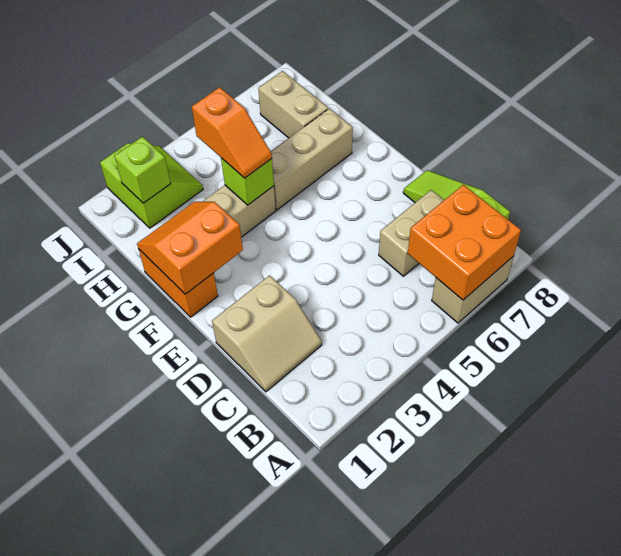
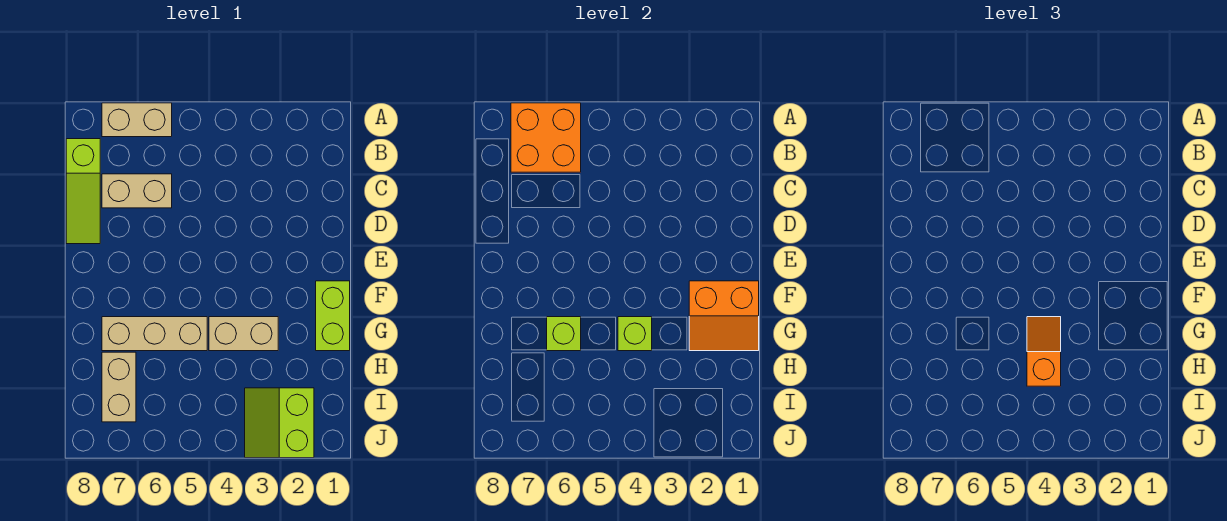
tan 2x2 slope [212,275,322,392] -> none
orange 1x2 brick [139,250,218,317] -> lime 1x2 brick [316,281,350,351]
lime 1x1 brick [114,137,171,203] -> lime 1x1 brick moved to [547,317,581,351]

